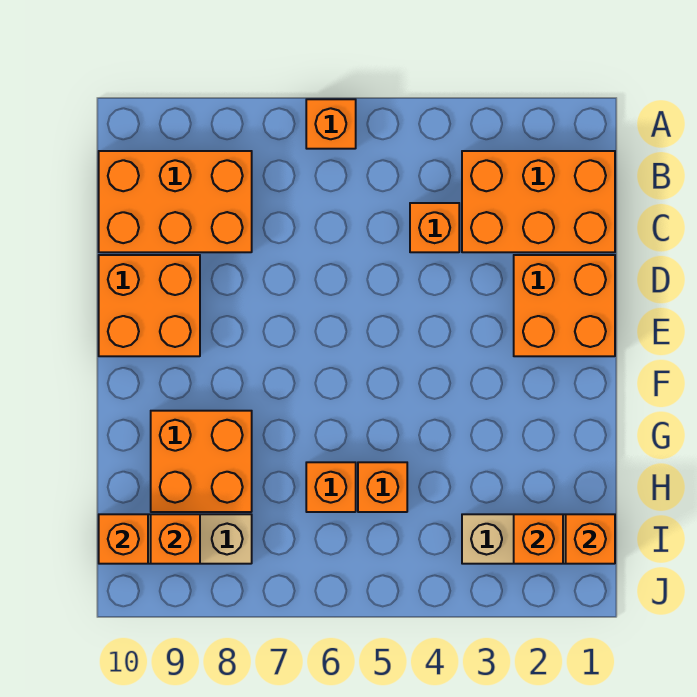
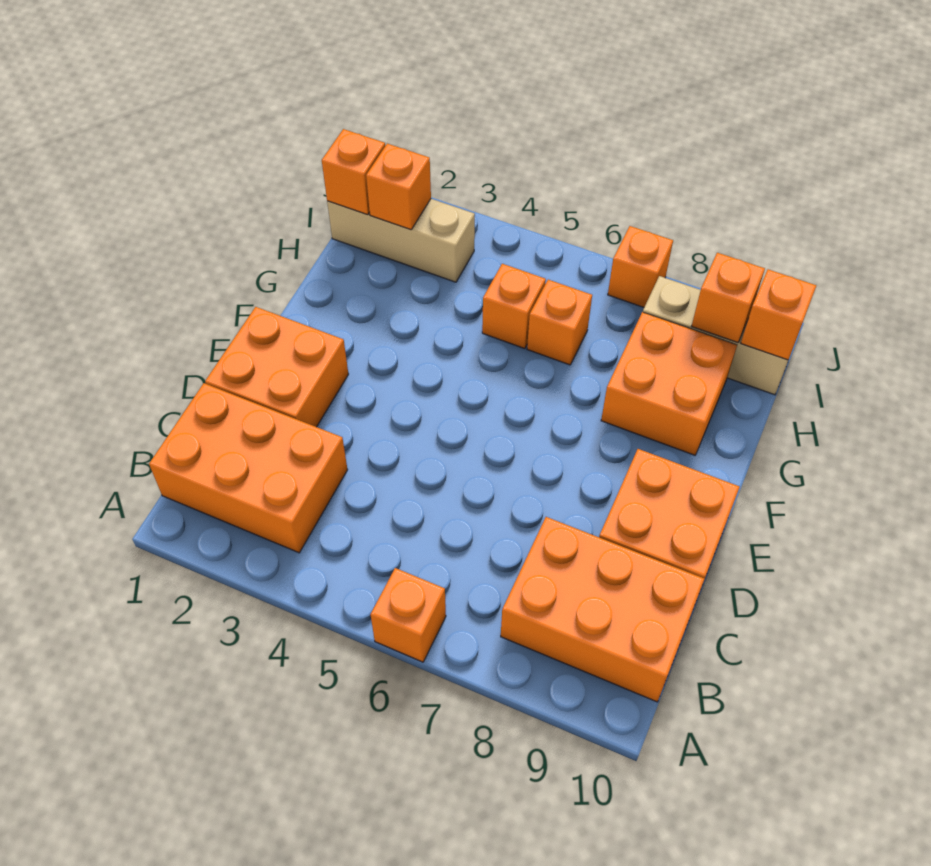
orange 1x1 brick [410,203,459,252] -> orange 1x1 brick moved to [608,226,673,307]

